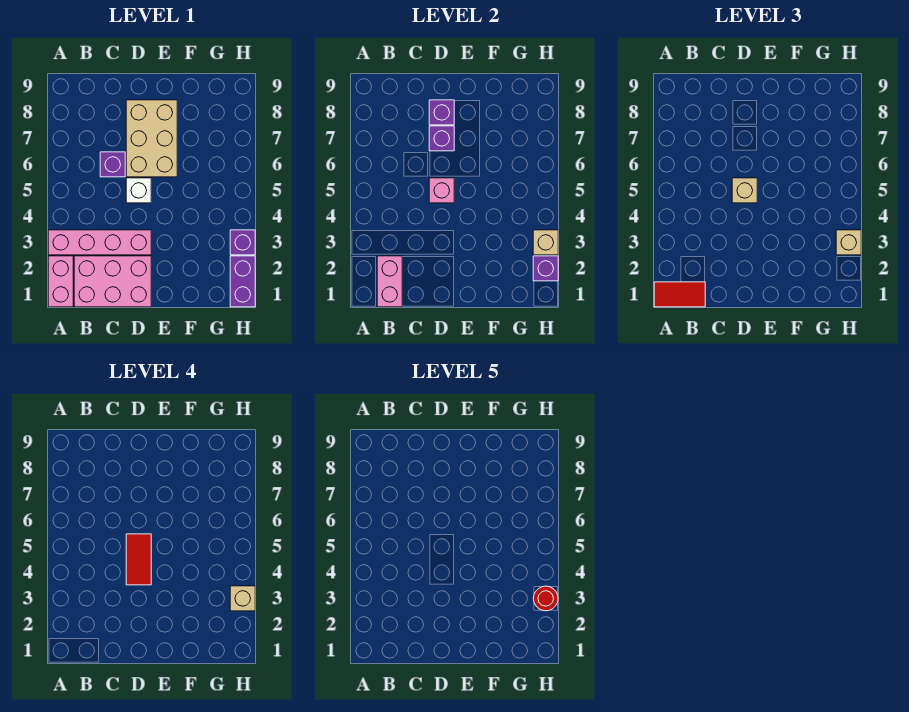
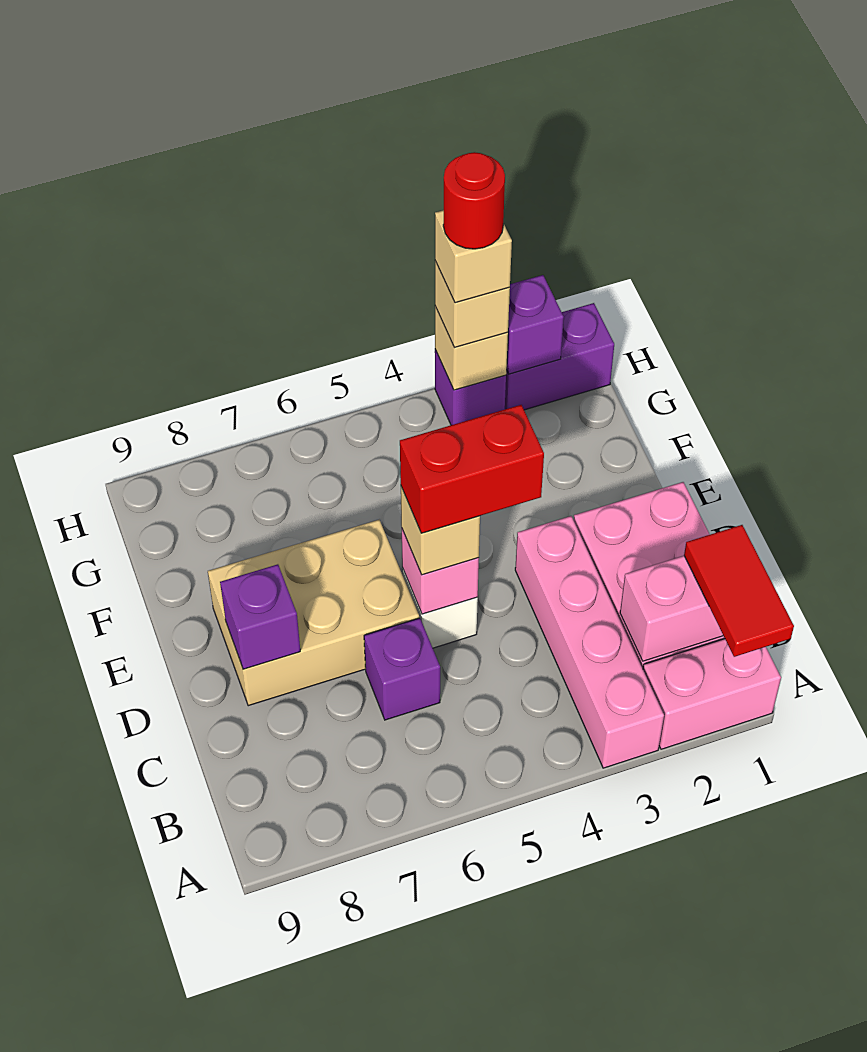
red 1x2 tile [126,534,151,585] -> red 1x2 brick [400,405,544,533]
purple 1x1 brick [429,126,454,151] -> none

